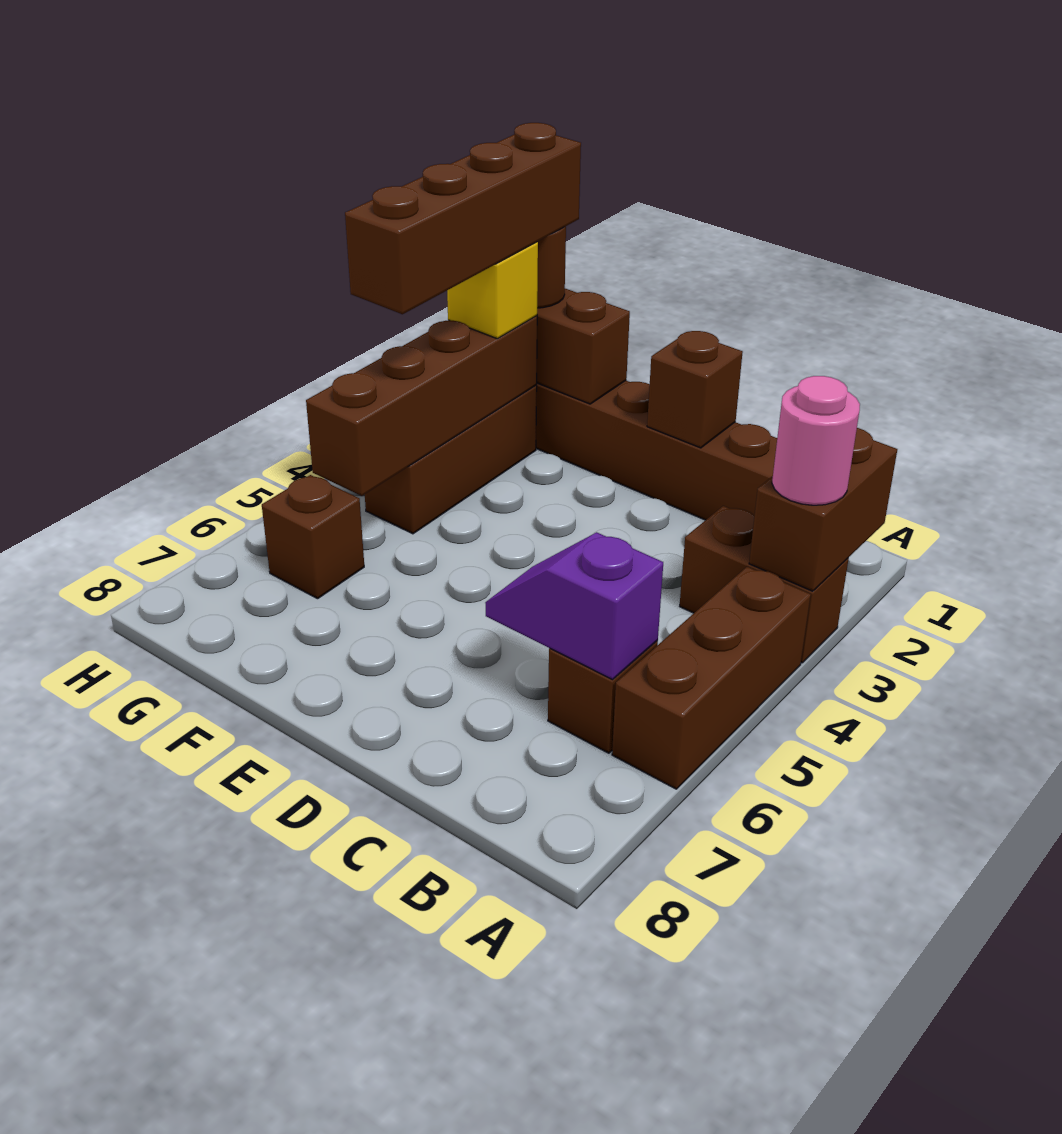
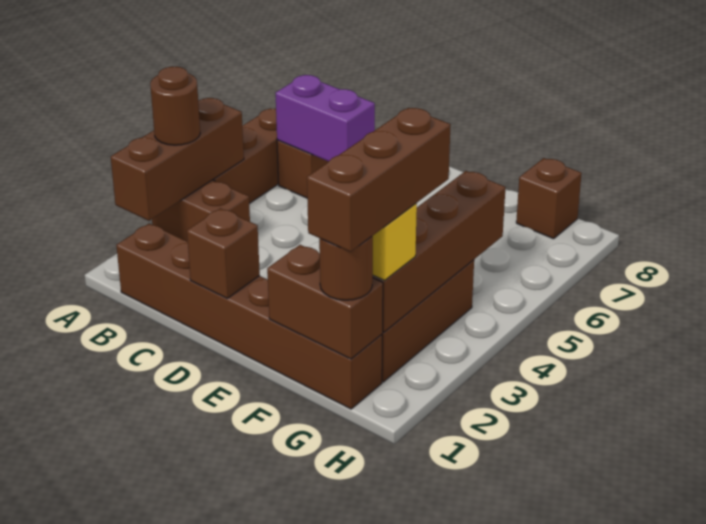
brown 1x2 brick [749,428,897,591] -> brown 1x3 brick [111,98,244,221]
pink 1x1 round brick [772,376,860,505] -> brown 1x1 round brick [150,67,200,145]
purple 1x2 slope [485,532,663,680] -> purple 1x2 brick [276,75,375,161]
brown 1x4 brick [345,123,581,314] -> brown 1x3 brick [307,108,451,252]
brown 1x1 brick [262,475,364,599] -> brown 1x1 brick moved to [516,158,582,239]

